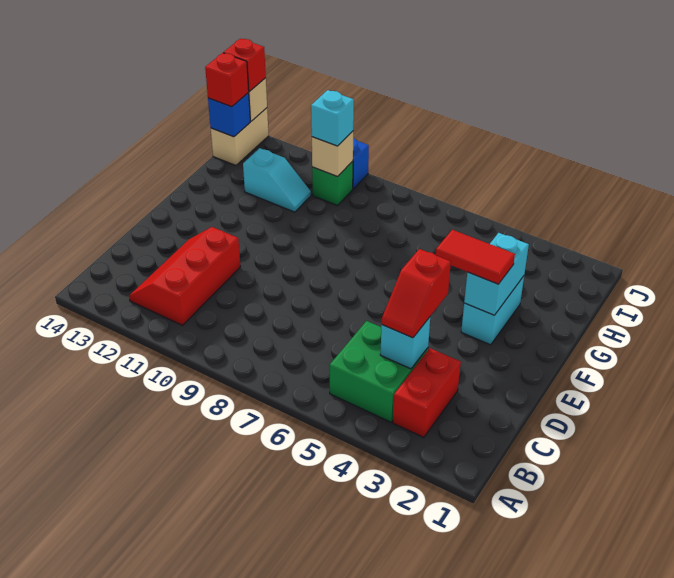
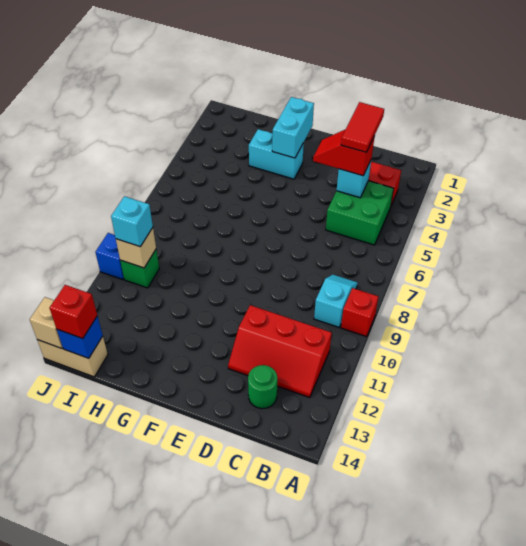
red 1x2 slope [382,249,451,338] -> red 1x2 slope turned to [313,130,375,176]
none -> green 1x1 round brick [248,365,277,409]
cyan 1x2 brick [464,233,529,315] -> cyan 1x2 brick turned to [272,97,314,158]
red 1x2 tile [436,230,515,284] -> red 1x2 tile moved to [341,102,384,152]
cyan 1x2 slope [243,148,311,212] -> cyan 1x2 slope moved to [314,275,358,327]
red 1x1 brick [223,39,266,92] -> red 1x1 brick moved to [341,288,378,337]

